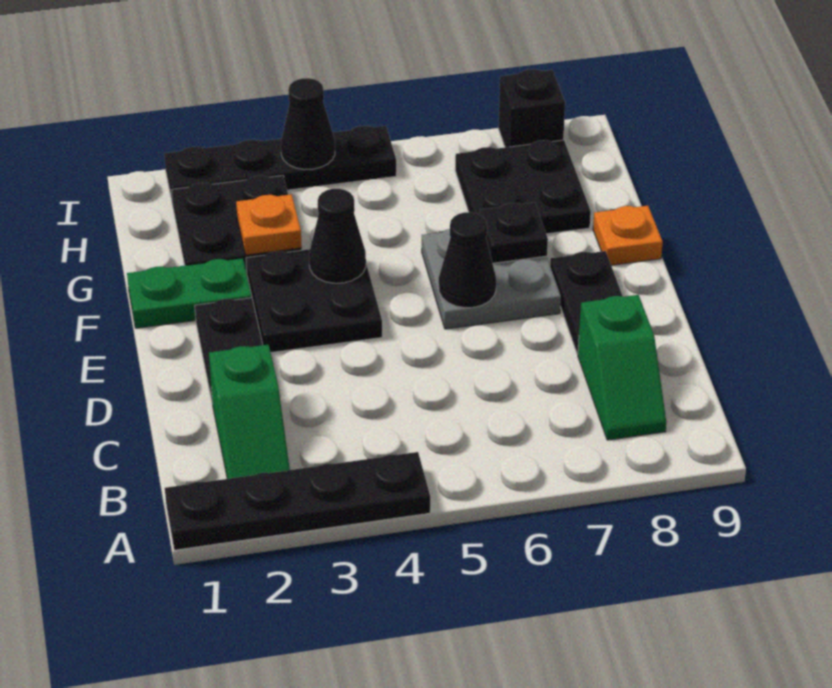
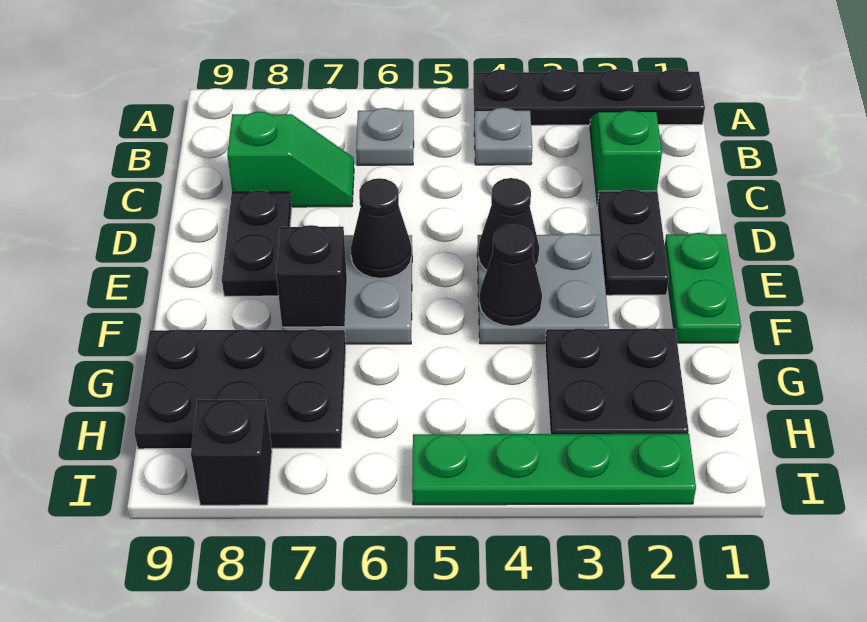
none -> grey 1x1 plate [474,108,532,165]
none -> grey 1x1 plate [356,108,414,165]
green 1x2 slope [578,295,666,440] -> green 1x2 slope turned to [227,112,354,207]
black 2x2 plate [246,249,382,352] -> grey 2x2 plate [477,233,609,344]
green 1x2 plate [127,258,252,328] -> green 1x2 plate turned to [665,233,741,343]
black 1x1 plate [480,202,548,263] -> black 1x1 brick [276,225,347,327]
orange 1x1 plate [593,206,663,265] -> none
orange 1x1 plate [236,194,302,255] -> none
black 2x2 plate [455,140,591,234] -> black 2x3 plate [134,329,346,449]
black 1x4 plate [164,126,396,204] -> green 1x4 plate [412,434,696,505]
black 1x1 cone [281,78,335,169] -> black 1x1 cone moved to [478,178,539,270]

